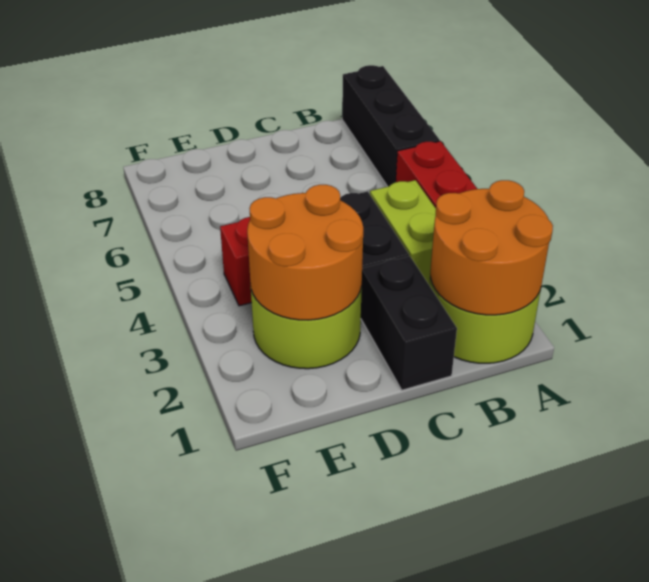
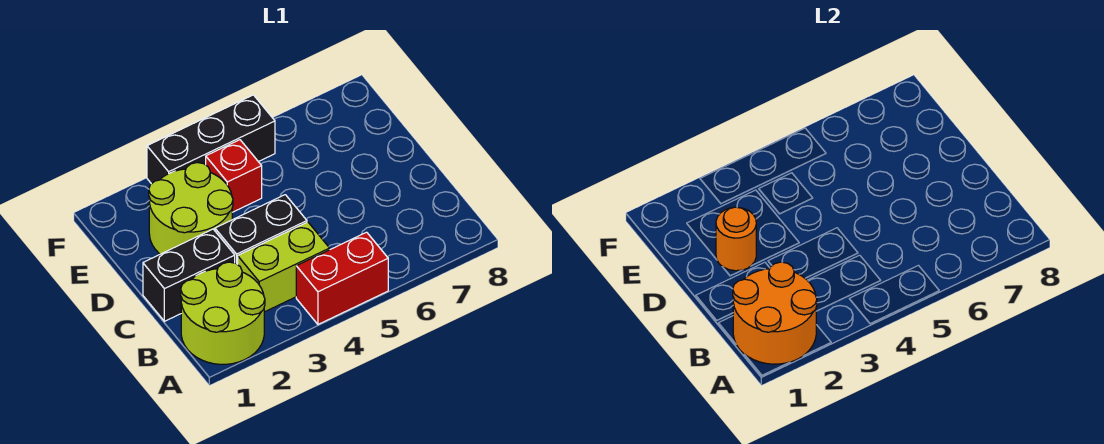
black 1x3 brick [342,65,440,187] -> black 1x3 brick moved to [147,95,275,184]
orange 2x2 round brick [247,185,363,320] -> orange 1x1 round brick [716,207,756,271]

